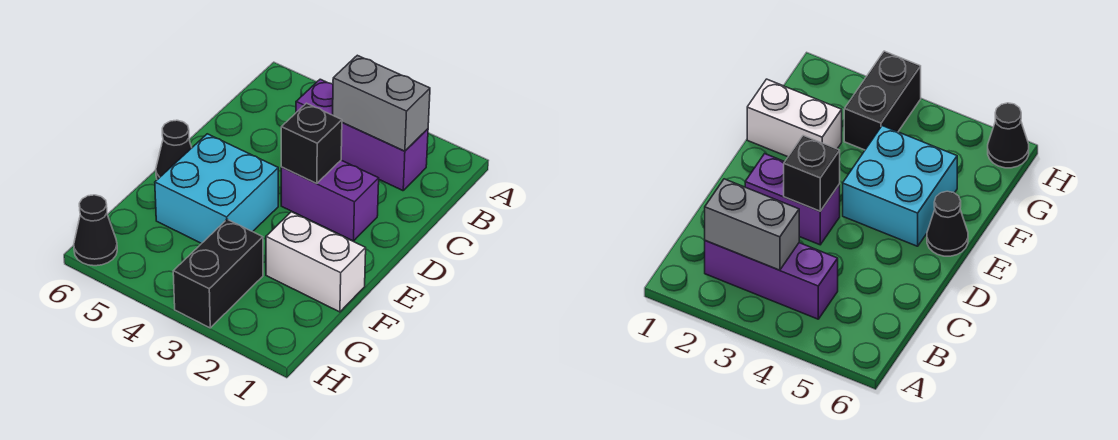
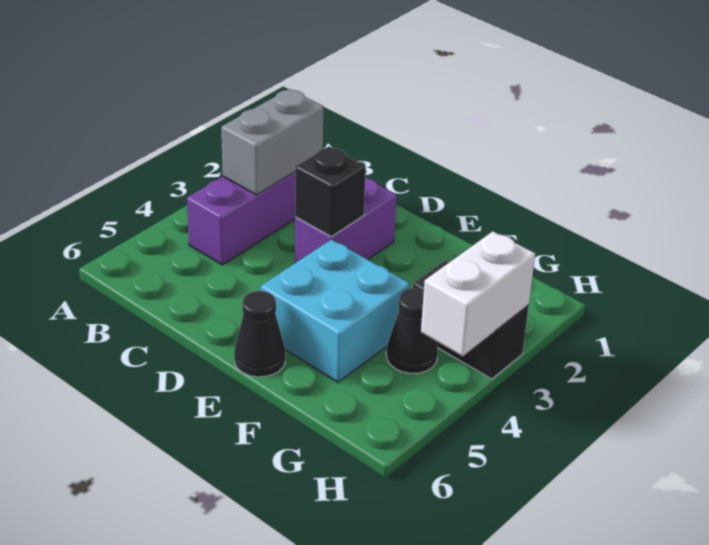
white 1x2 brick [266,212,366,312] -> white 1x2 brick moved to [421,231,535,356]
black 1x1 cone [74,195,117,266] -> black 1x1 cone moved to [386,288,438,373]

